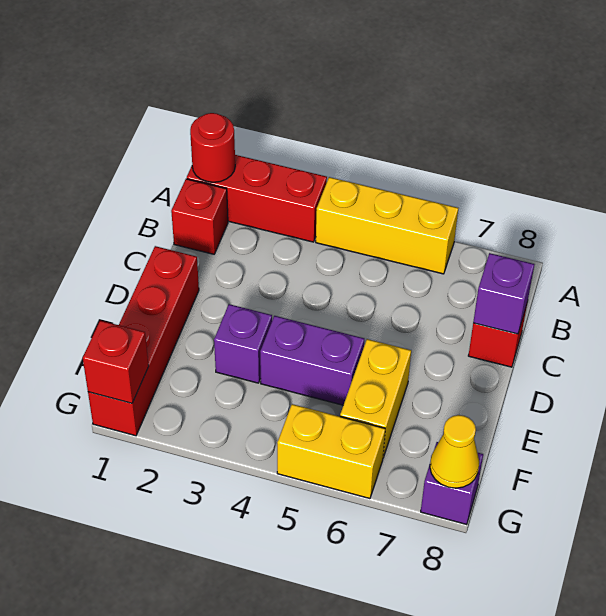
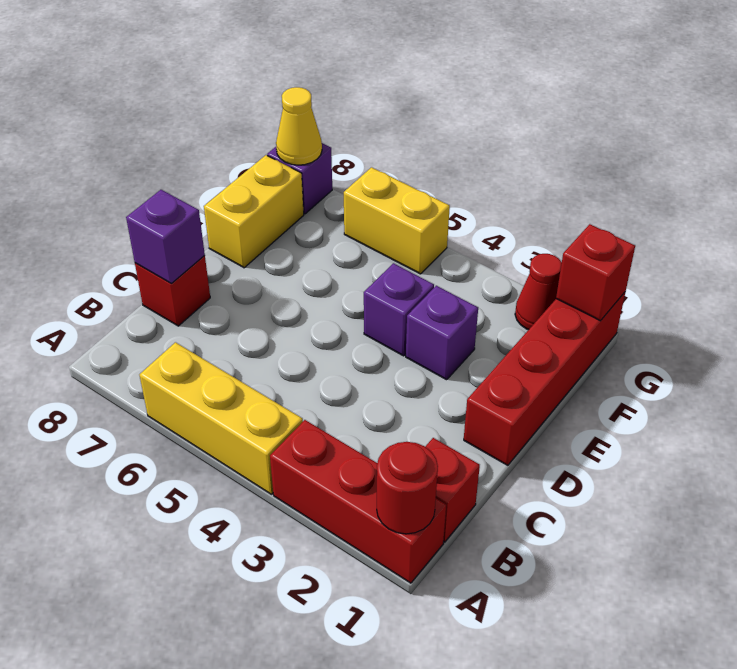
purple 1x2 brick [260,316,364,405] -> purple 1x1 brick [364,263,434,356]
yellow 1x2 brick [340,339,411,458] -> yellow 1x2 brick moved to [204,155,304,268]
none -> red 1x1 cone [515,254,562,330]

